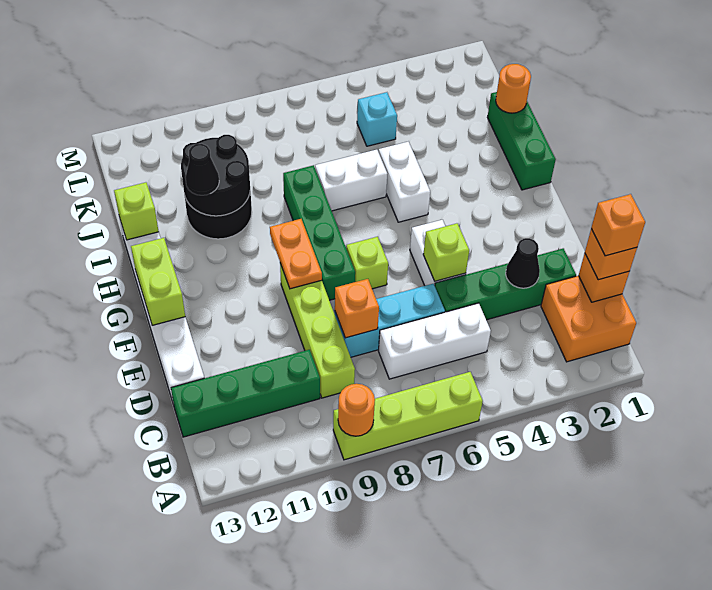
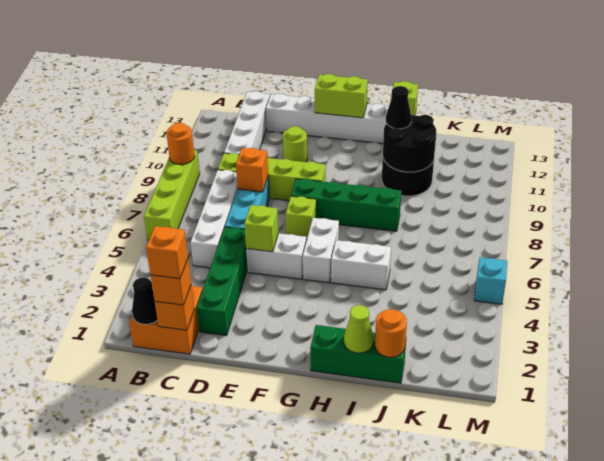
white 1x3 brick [379,303,491,379] -> white 1x4 brick [191,170,238,268]
green 1x4 brick [171,350,320,437] -> white 1x4 brick [224,91,270,155]
black 1x1 cone [506,238,540,288] -> black 1x1 cone moved to [132,277,157,324]
none -> lime 1x1 round brick [283,126,307,162]
orange 1x2 plate [270,219,322,289] -> none
none -> lime 1x1 cone [344,305,374,353]
white 1x2 brick [315,150,387,211] -> white 1x2 brick moved to [303,218,339,283]
cyan 1x1 brick [357,92,397,146] -> cyan 1x1 brick moved to [474,257,507,304]

